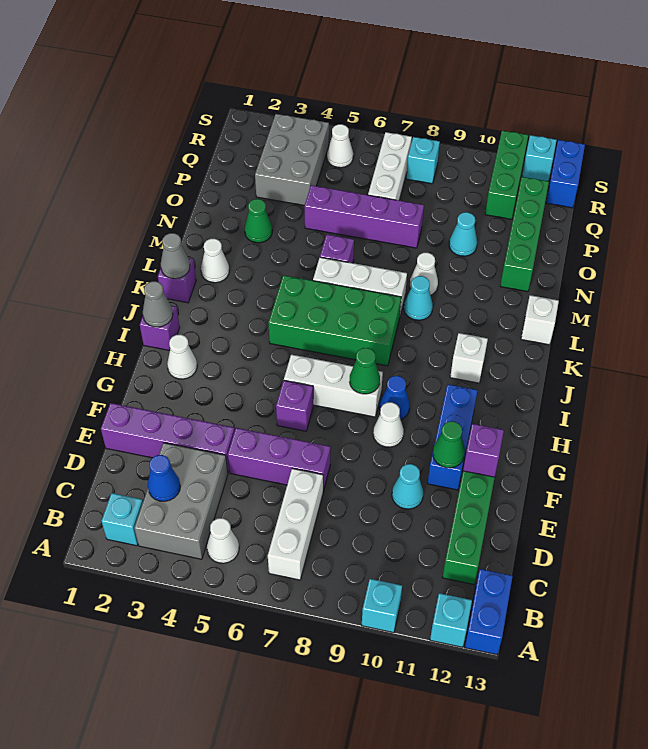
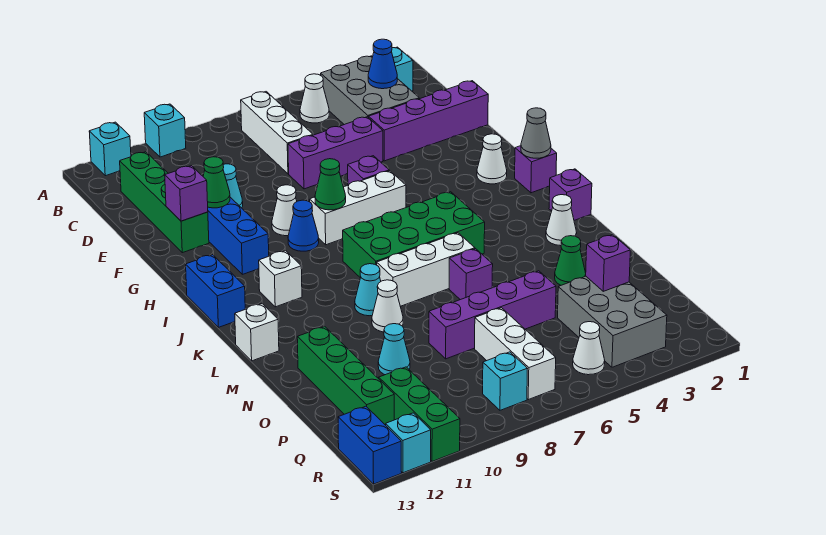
blue 1x2 brick [465,569,513,655] -> blue 1x2 brick moved to [186,255,245,327]
grey 1x1 cone [161,233,190,279] -> none
none -> purple 1x1 brick [586,235,630,291]

